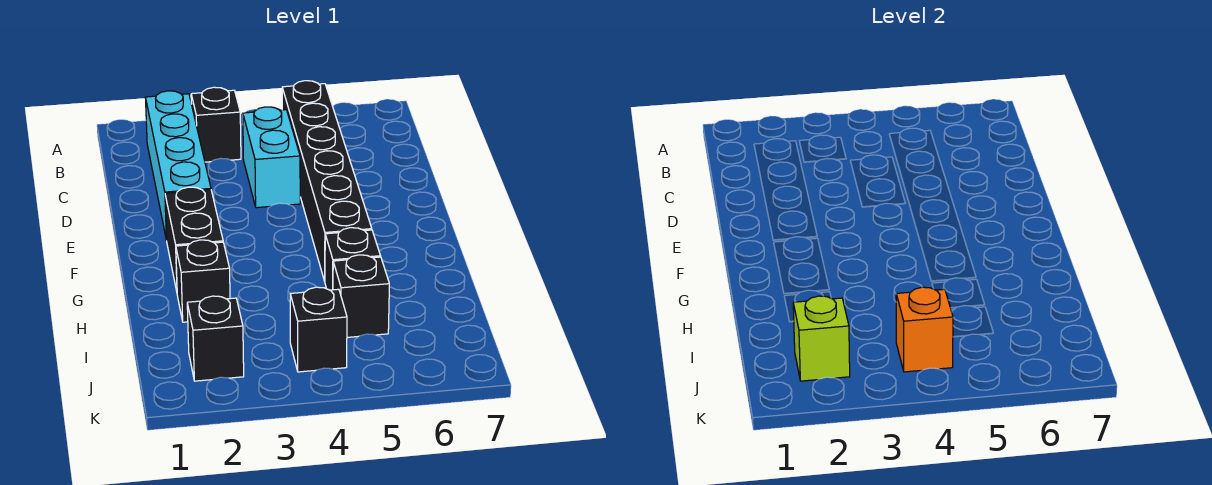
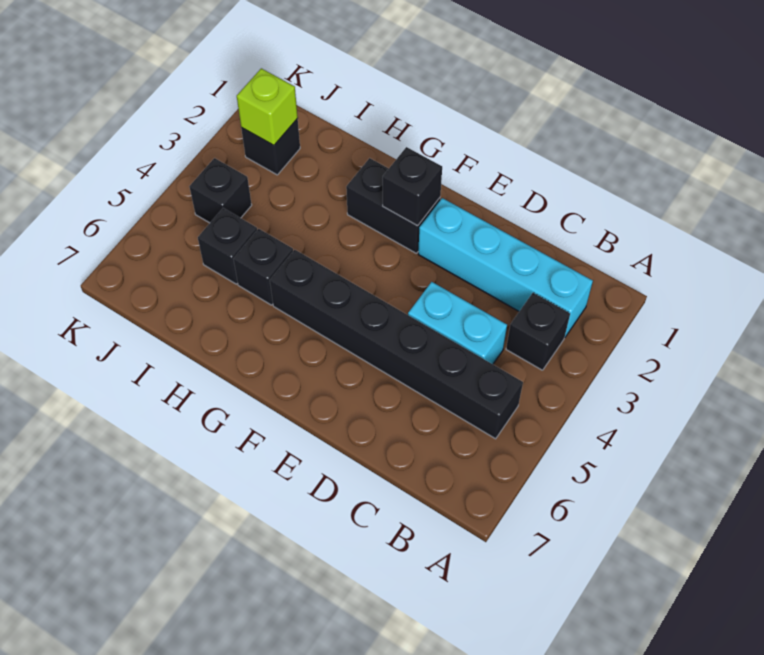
black 1x1 brick [176,240,230,322] -> black 1x1 brick moved to [383,147,442,226]
orange 1x1 brick [896,287,953,372] -> none

